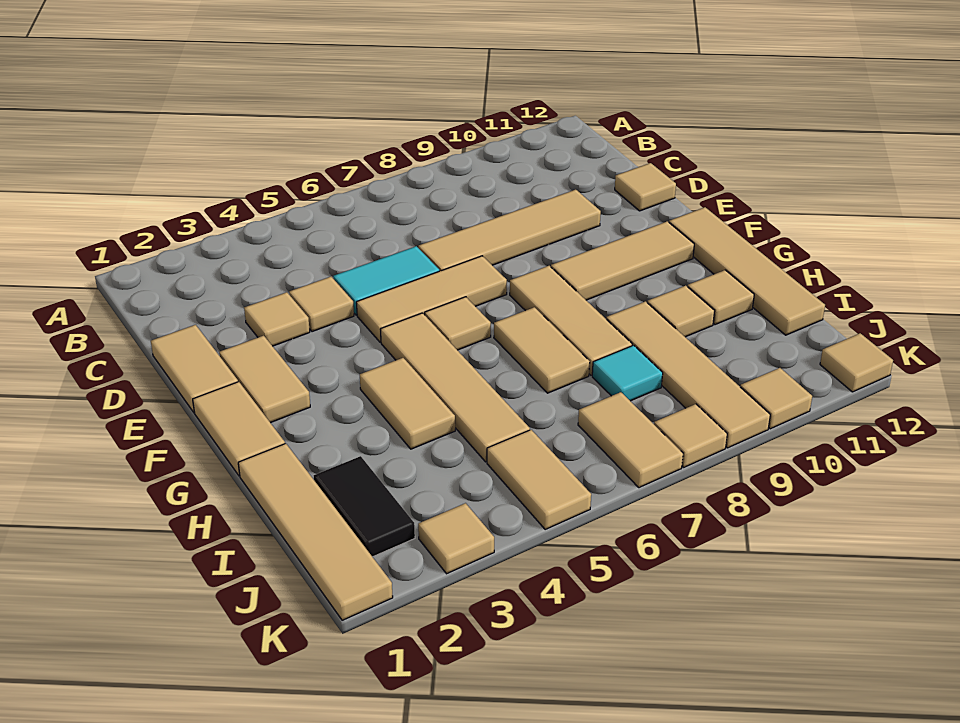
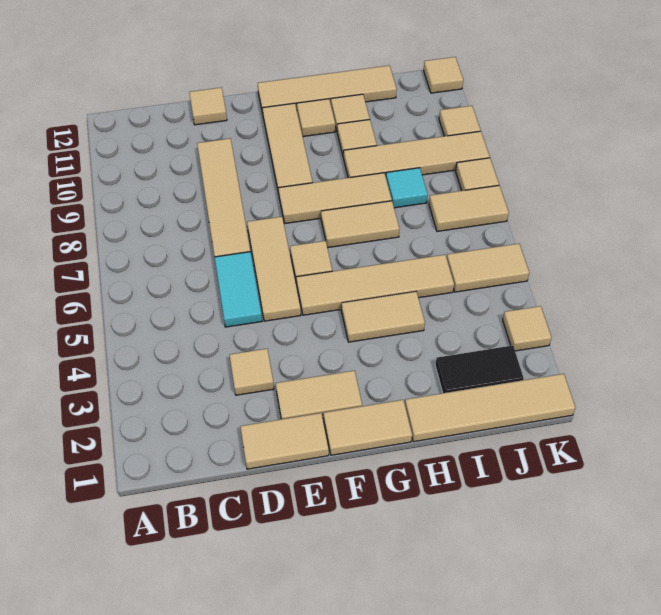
tan 1x1 tile [289,277,354,332] -> tan 1x1 tile moved to [297,99,335,137]

